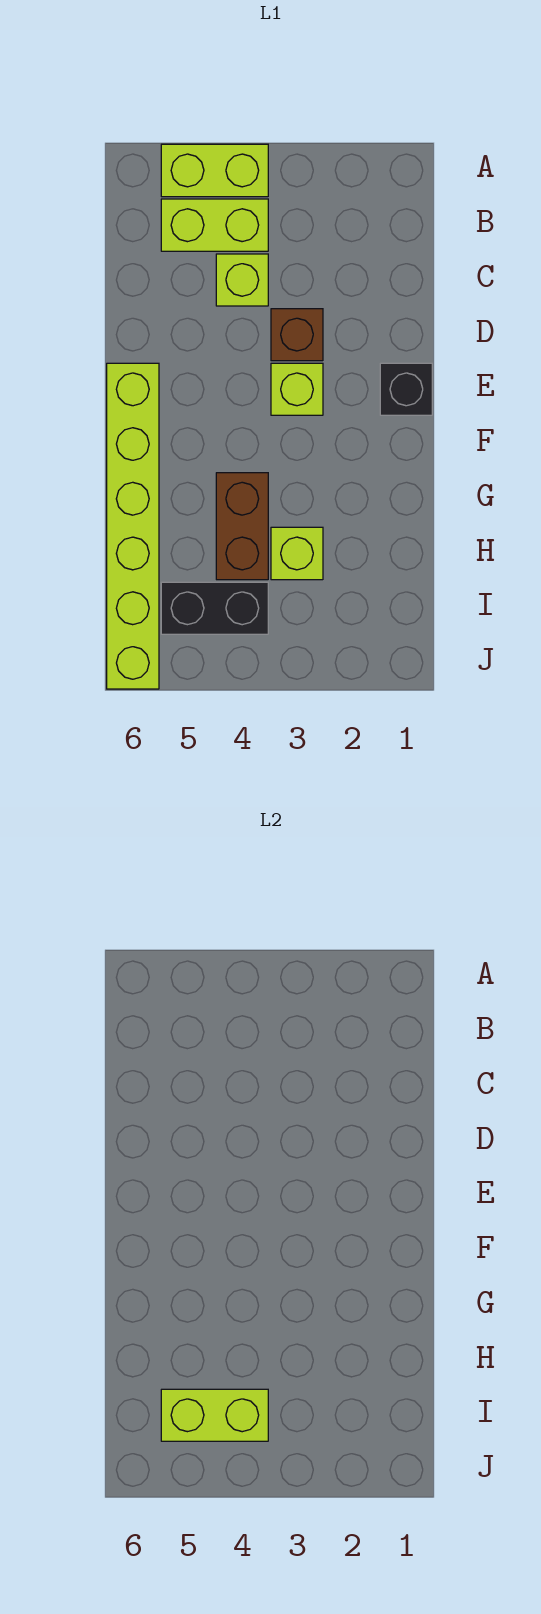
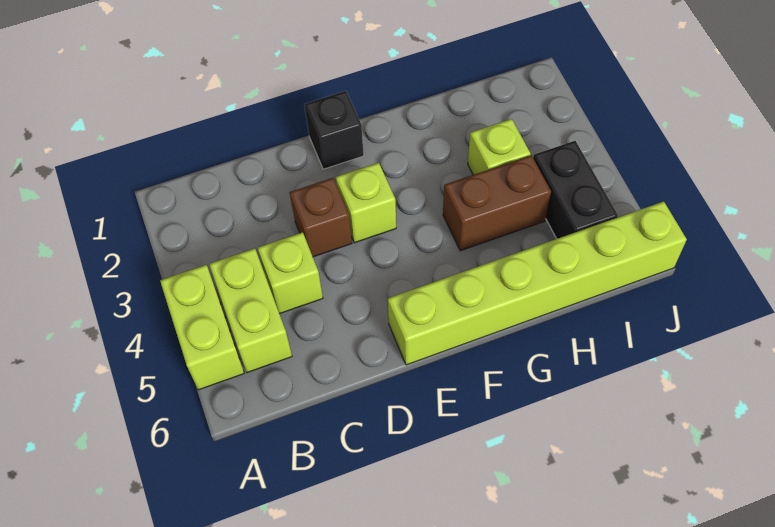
lime 1x2 brick [161,1389,268,1441] -> none

